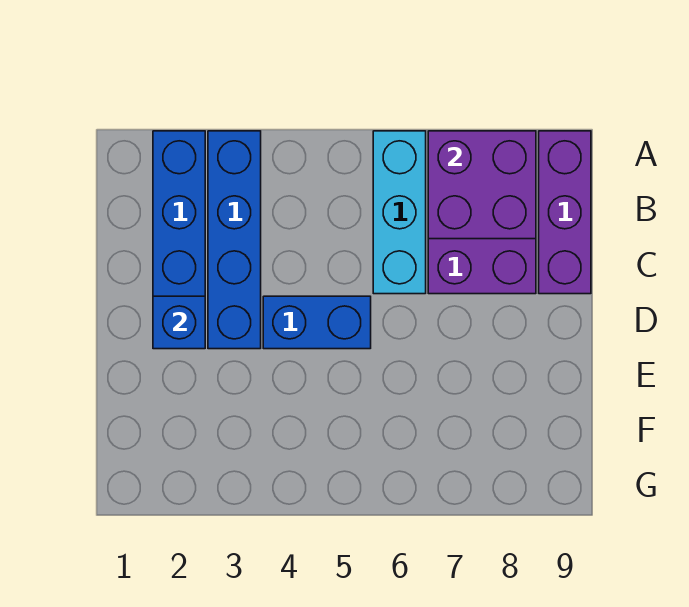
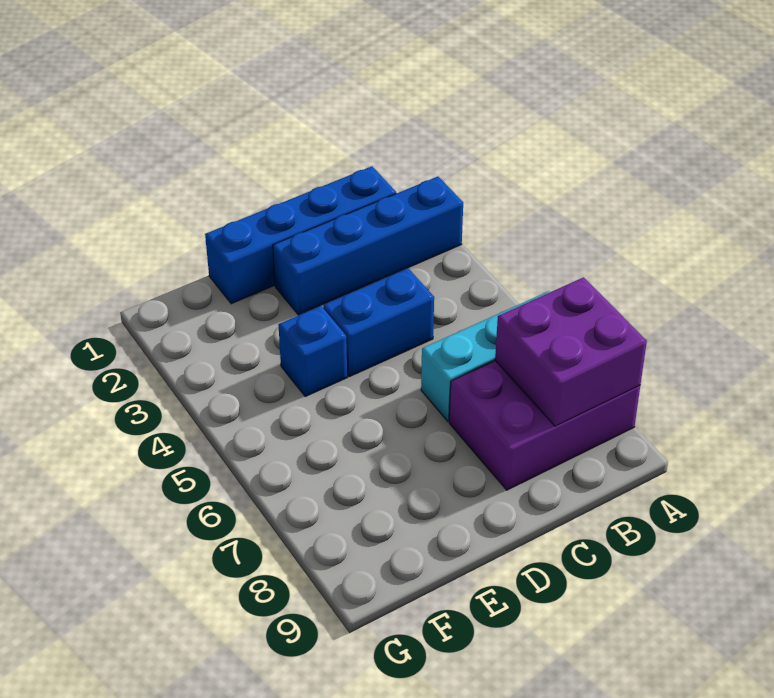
blue 1x4 brick [208,131,261,349] -> blue 1x4 brick moved to [205,166,396,304]
purple 1x3 brick [539,131,591,294] -> none
blue 1x1 brick [153,296,205,349] -> blue 1x1 brick moved to [278,306,347,397]
blue 1x2 brick [263,296,371,349] -> blue 1x2 brick turned to [323,268,434,377]

